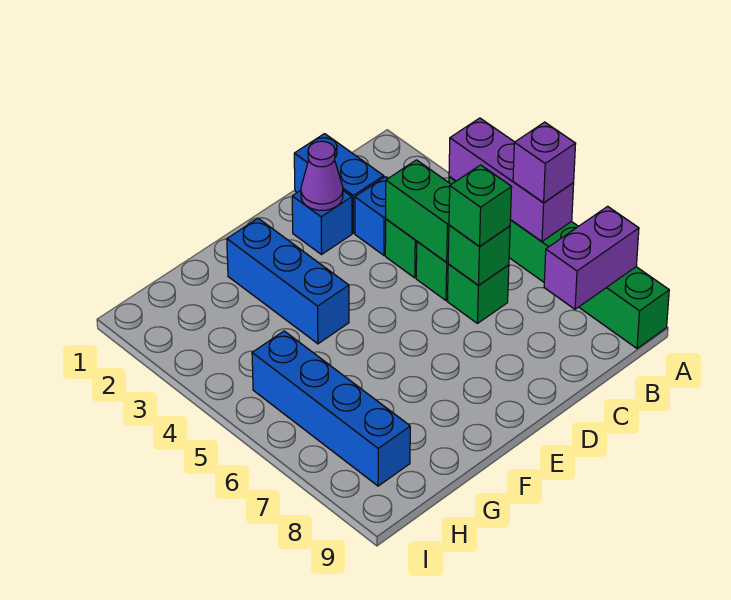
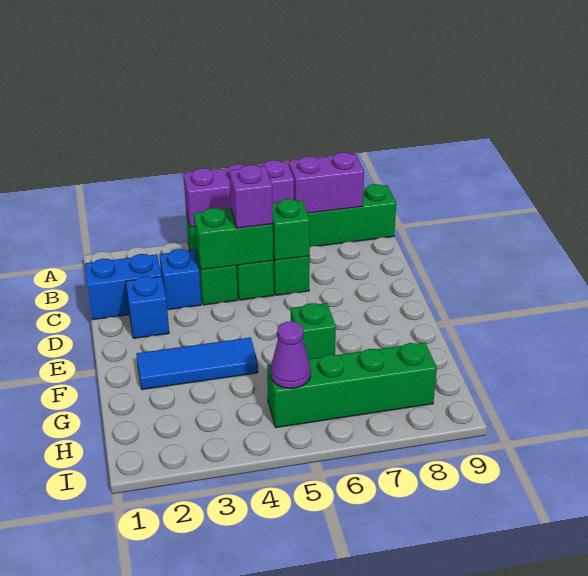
purple 1x1 brick [513,122,576,203] -> purple 1x1 brick moved to [229,165,273,228]
purple 1x2 brick [544,206,639,309] -> purple 1x2 brick turned to [289,152,364,213]
green 1x1 brick [449,165,512,247] -> green 1x1 brick moved to [291,303,336,359]
purple 1x1 cone [301,141,343,210] -> purple 1x1 cone moved to [271,322,311,388]
blue 1x3 brick [227,218,349,344] -> blue 1x3 tile [136,337,258,390]
blue 1x4 brick [252,331,410,486] -> green 1x4 brick [267,342,437,428]

